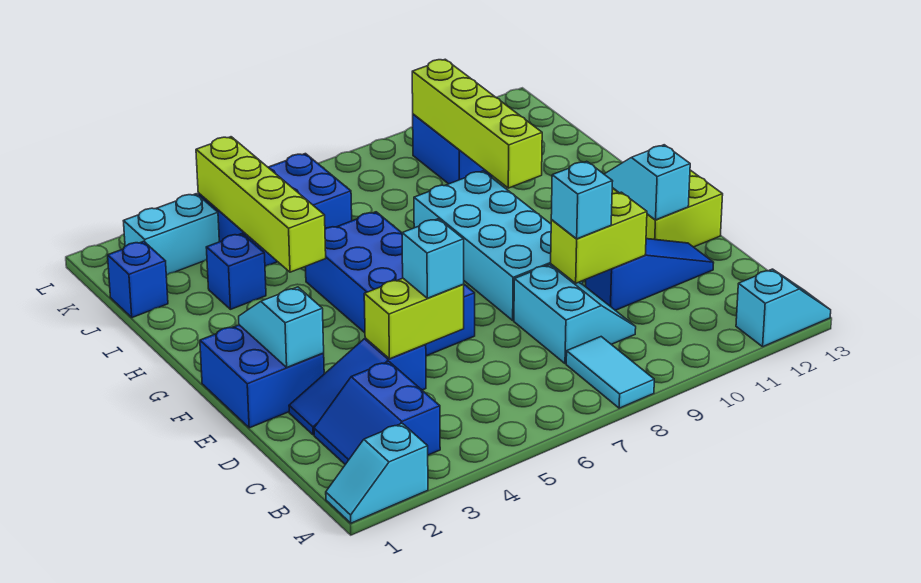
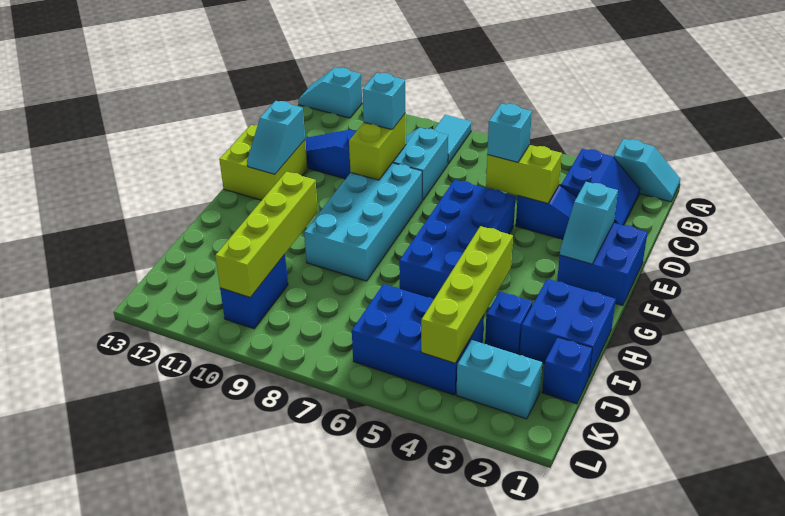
lime 1x2 brick [551,192,647,283] -> lime 1x2 brick turned to [349,113,406,180]
none -> blue 2x2 brick [520,279,616,377]

